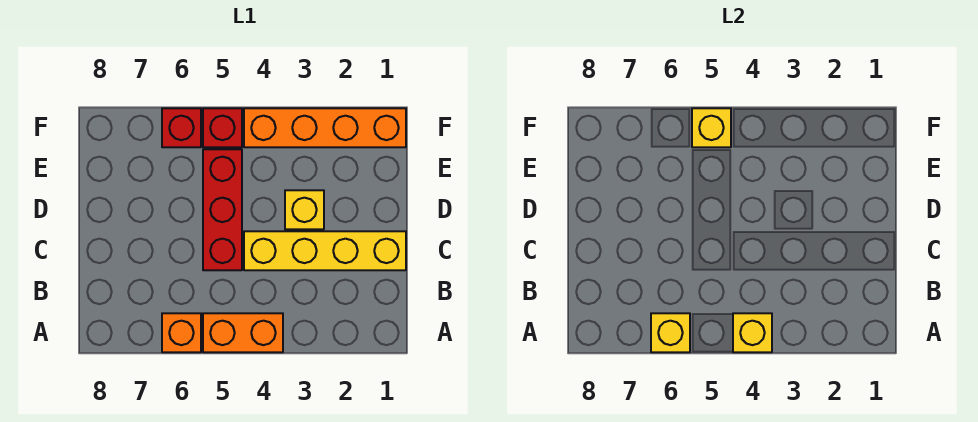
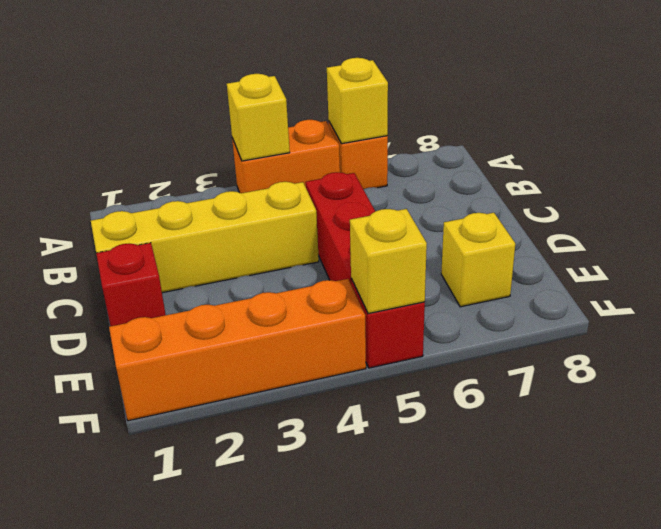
yellow 1x1 brick [285,190,324,229] -> yellow 1x1 brick moved to [441,213,515,307]
red 1x1 brick [162,108,201,147] -> red 1x1 brick moved to [96,243,166,326]

